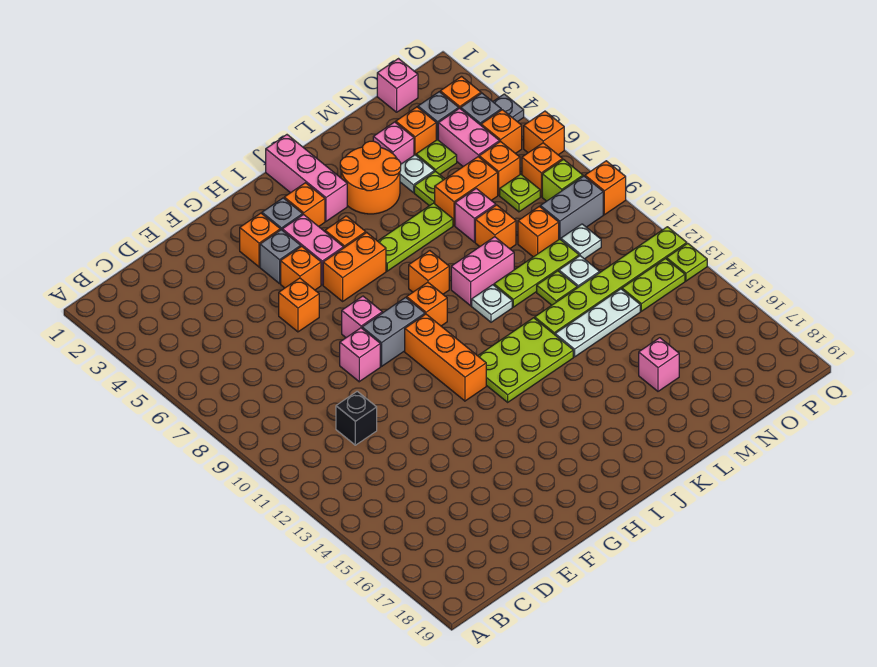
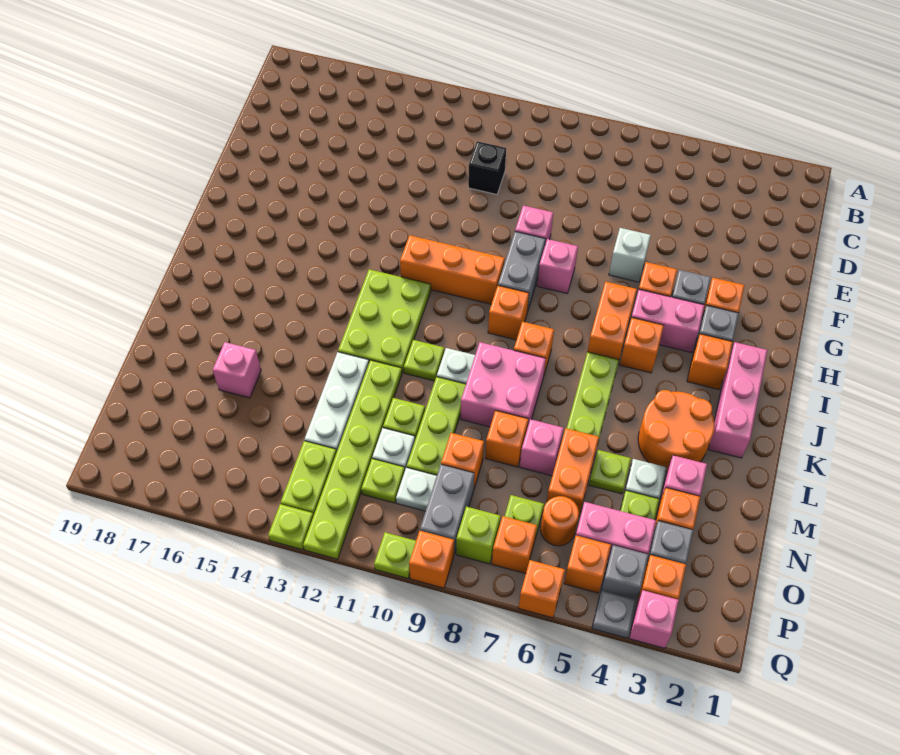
orange 1x1 brick [279,278,319,332] -> white 1x1 brick [609,228,651,282]
pink 1x3 brick [266,135,347,221] -> pink 1x3 brick turned to [708,342,767,458]
pink 1x2 brick [451,237,514,306] -> pink 2x2 brick [461,342,546,427]
none -> lime 1x1 plate [404,340,444,381]
pink 1x1 brick [377,59,418,112] -> pink 1x1 brick moved to [629,590,679,648]
orange 1x1 brick [479,141,520,195] -> orange 1x1 round brick [541,496,579,546]
none -> lime 1x1 plate [361,459,405,503]
none -> lime 1x1 plate [374,532,416,578]

